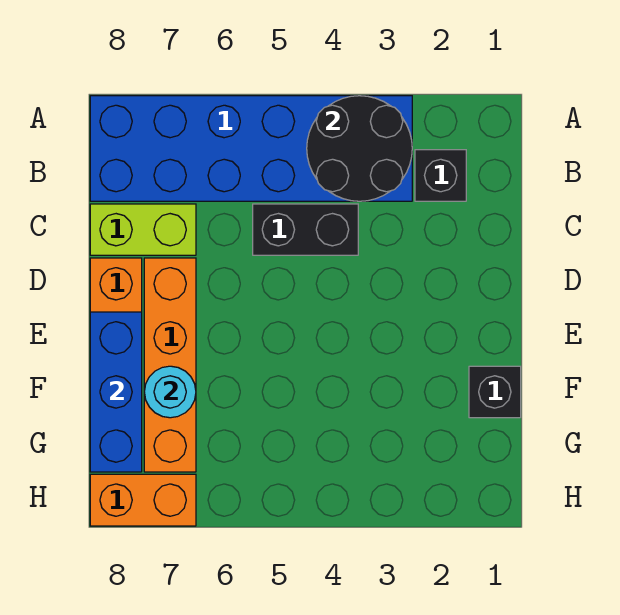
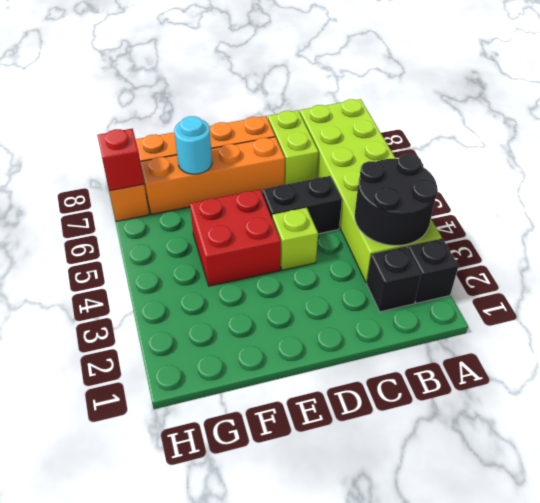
blue 2x6 brick [90,96,412,201] -> lime 2x6 brick [300,99,442,282]
black 1x2 brick [253,204,358,255] -> black 1x2 brick turned to [262,176,342,234]
none -> lime 1x1 brick [272,208,318,270]
none -> red 2x2 brick [190,190,281,286]
blue 1x3 brick [90,312,142,472] -> none
black 1x1 brick [469,366,521,418] -> black 1x1 brick moved to [407,239,459,303]
none -> red 1x1 brick [97,129,144,191]

